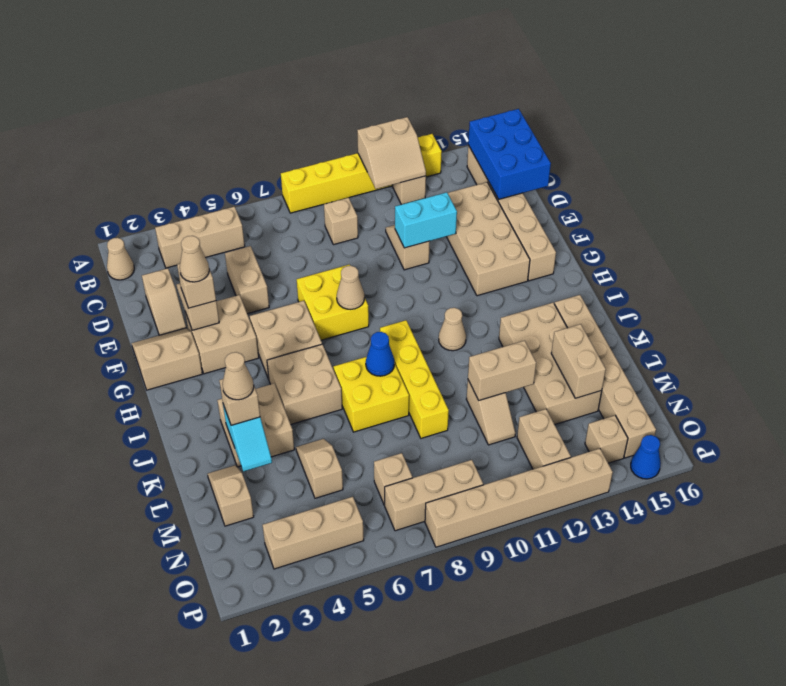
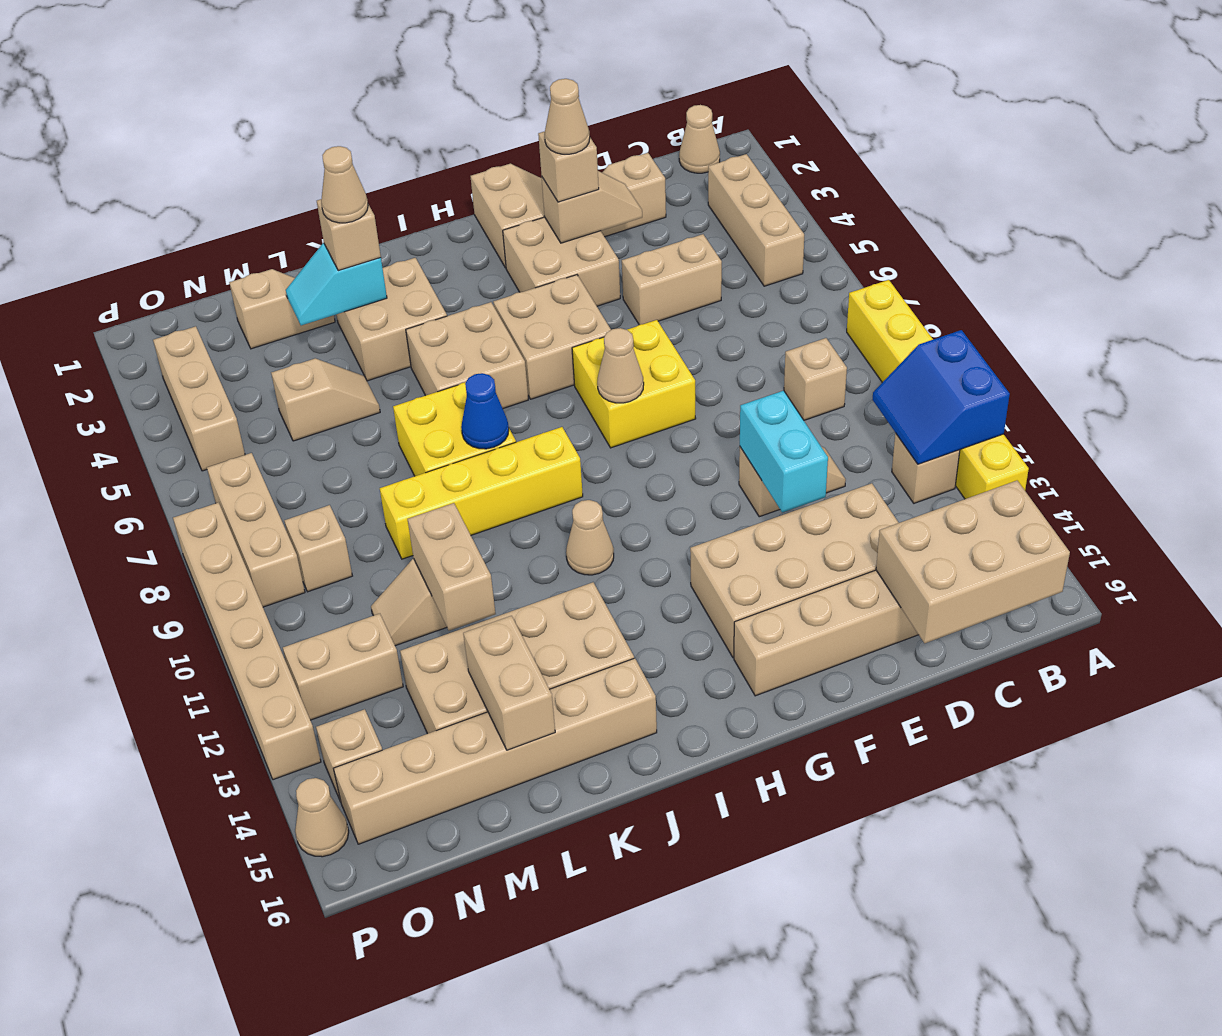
tan 2x2 slope [357,117,426,189] -> blue 2x2 slope [872,330,1010,464]
blue 2x3 brick [468,109,551,199] -> tan 2x3 brick [876,481,1070,643]
tan 1x2 brick [551,324,606,398] -> tan 1x2 brick turned to [463,616,555,750]
tan 1x1 brick [374,453,412,505] -> tan 1x1 brick moved to [284,505,352,592]
blue 1x1 cone [631,435,661,479] -> tan 1x1 cone [295,778,349,857]

